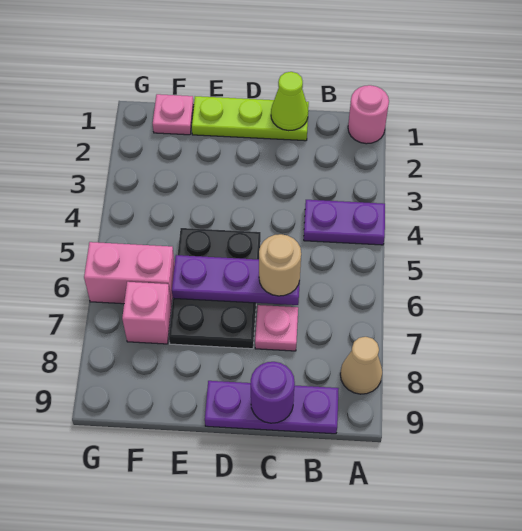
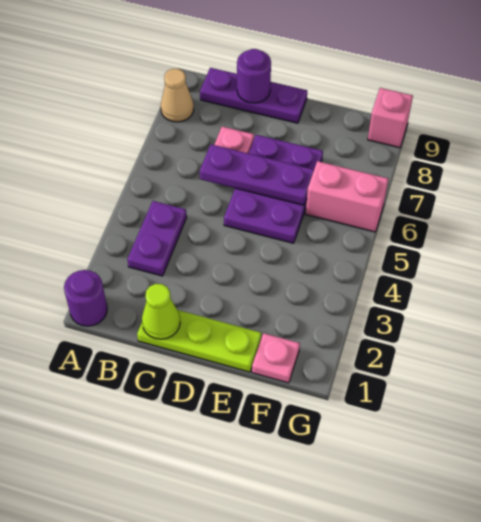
pink 1x1 round brick [348,85,389,144] -> purple 1x1 round brick [64,270,107,326]
purple 1x2 plate [304,200,385,245] -> purple 1x2 plate turned to [127,201,187,276]
tan 1x1 round brick [259,234,301,296] -> none
black 2x3 plate [169,228,261,349] -> purple 2x3 plate [224,135,323,243]
pink 1x1 brick [122,282,172,344] -> pink 1x1 brick moved to [368,88,413,148]

